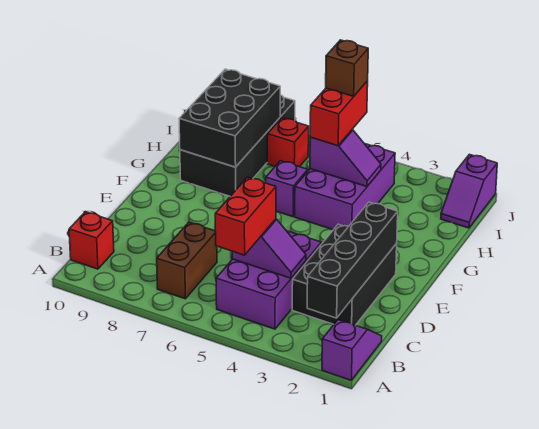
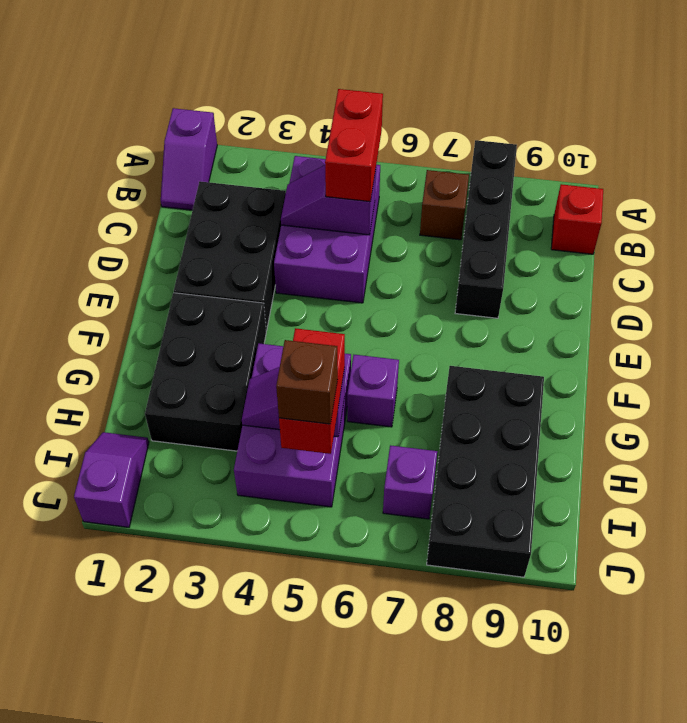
black 1x4 brick [307,202,398,318] -> black 1x4 brick moved to [455,140,517,318]
brown 1x2 brick [157,222,217,299] -> brown 1x1 brick [420,170,469,240]
black 2x3 brick [179,69,280,167] -> black 2x3 brick moved to [145,293,266,451]
red 1x1 brick [267,118,309,167] -> purple 1x1 brick [383,445,437,519]

